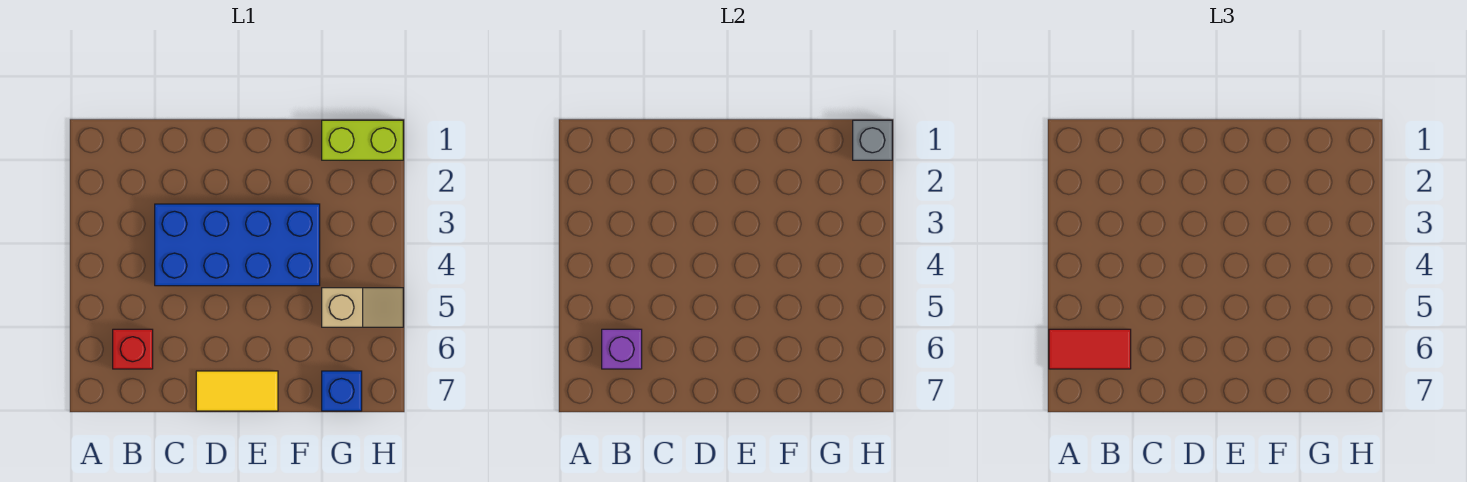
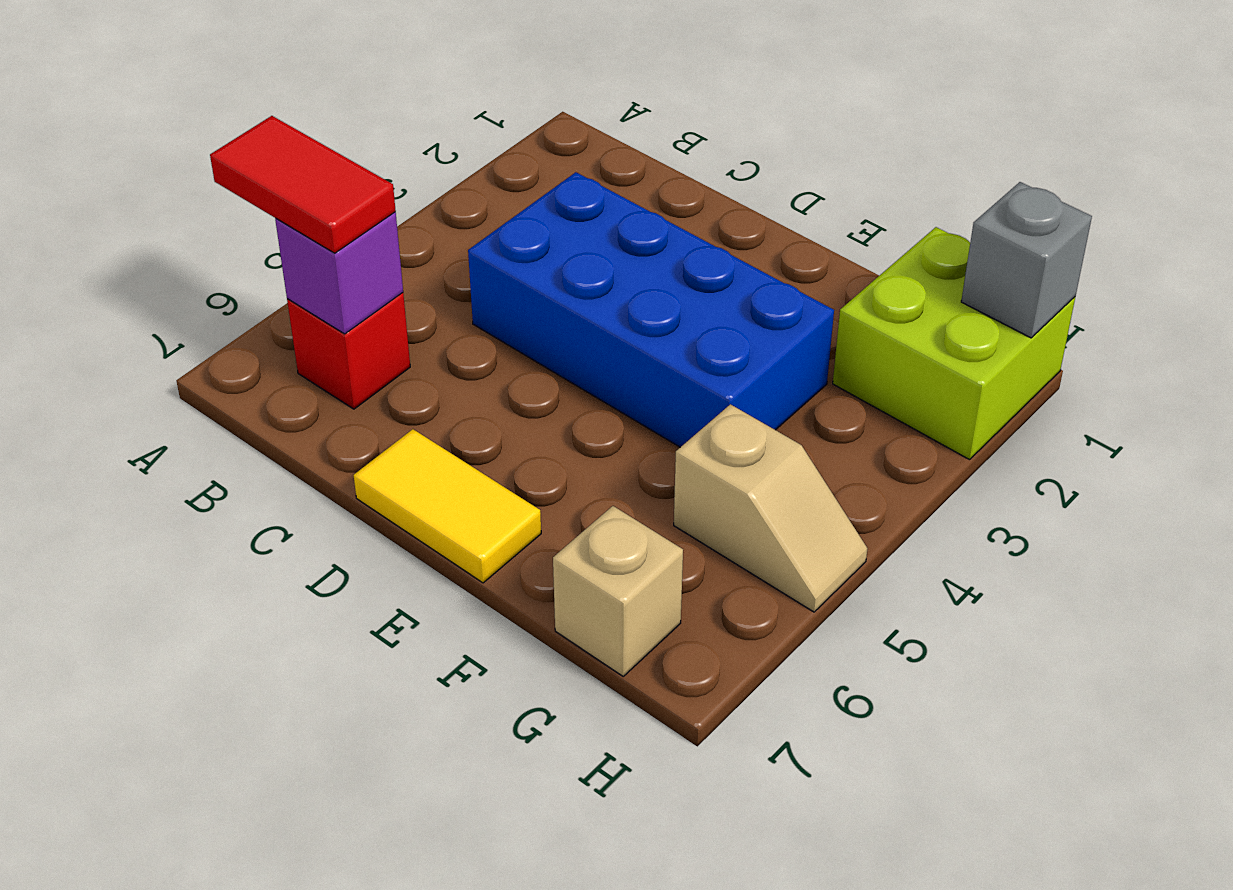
lime 1x2 brick [322,120,403,160] -> lime 2x2 brick [833,227,1075,460]
blue 1x1 brick [322,371,362,411] -> tan 1x1 brick [553,506,683,676]

